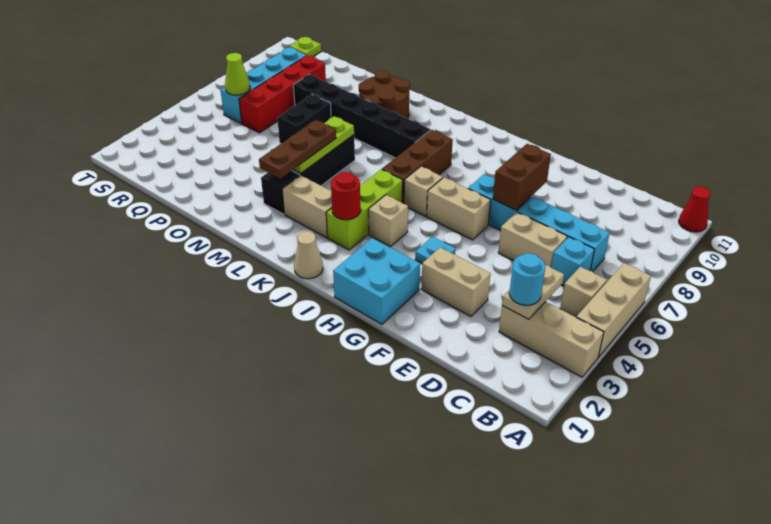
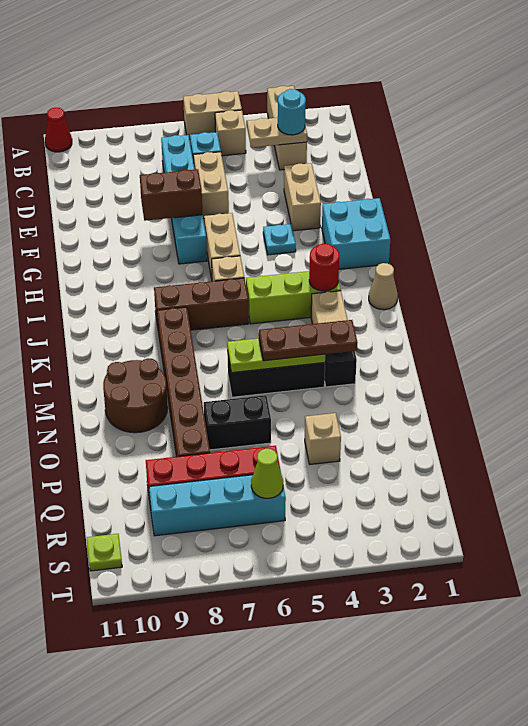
tan 1x3 brick [576,263,651,357] -> tan 1x2 brick [183,91,242,139]
tan 1x1 brick [368,195,408,247] -> tan 1x1 brick moved to [305,413,341,464]
black 1x6 brick [293,74,430,158] -> brown 1x6 brick [157,307,210,457]

